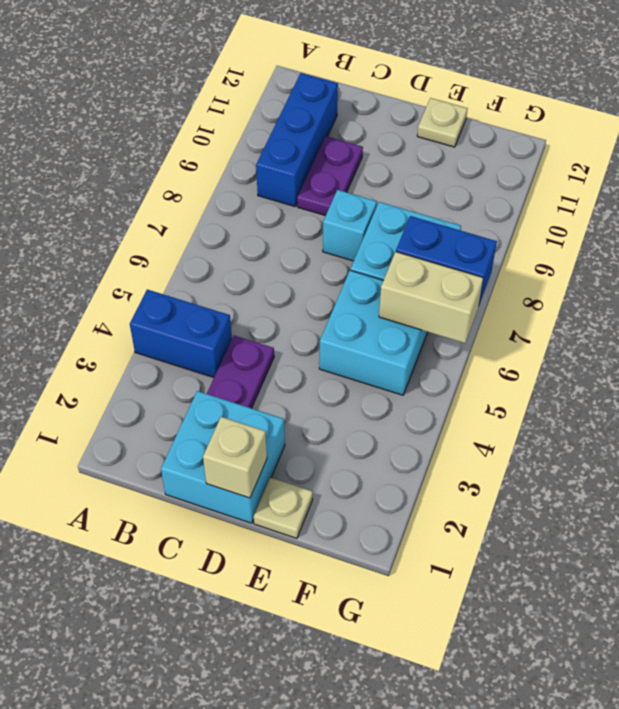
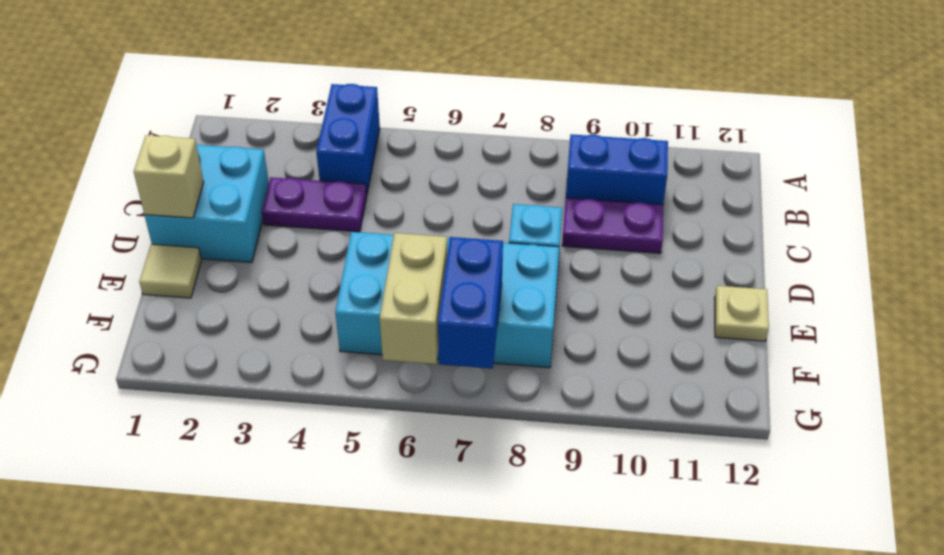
blue 1x3 brick [256,73,338,207] -> blue 1x2 brick [566,134,668,205]
tan 1x1 plate [254,478,313,538] -> tan 1x1 tile [139,244,201,298]

